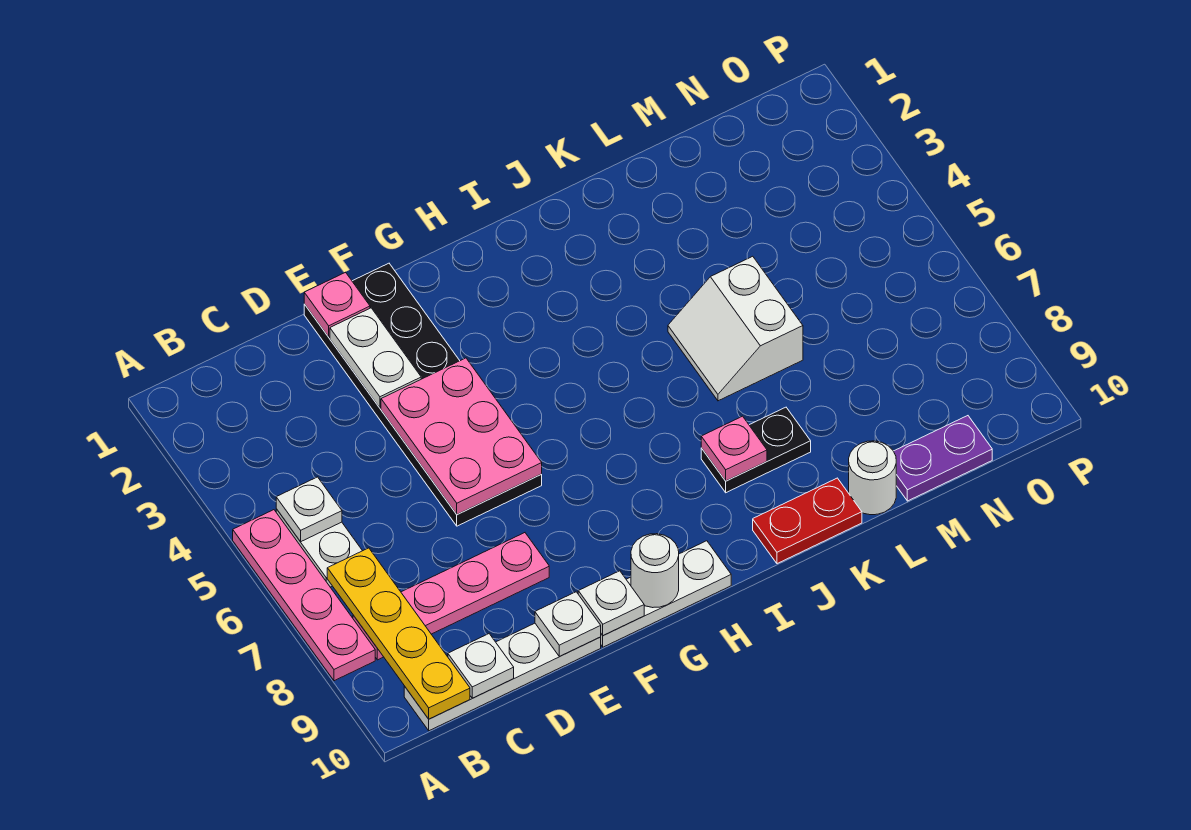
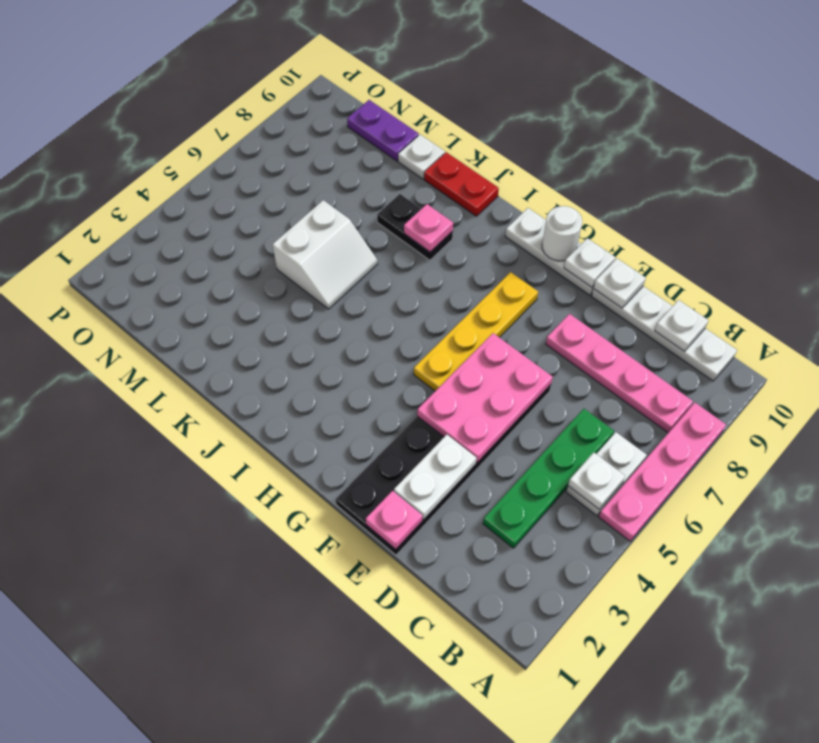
yellow 1x4 plate [327,548,470,719] -> yellow 1x4 plate moved to [414,272,538,391]
none -> green 1x4 plate [483,409,614,548]
white 1x1 round brick [849,441,896,515] -> white 1x1 plate [398,135,445,179]

